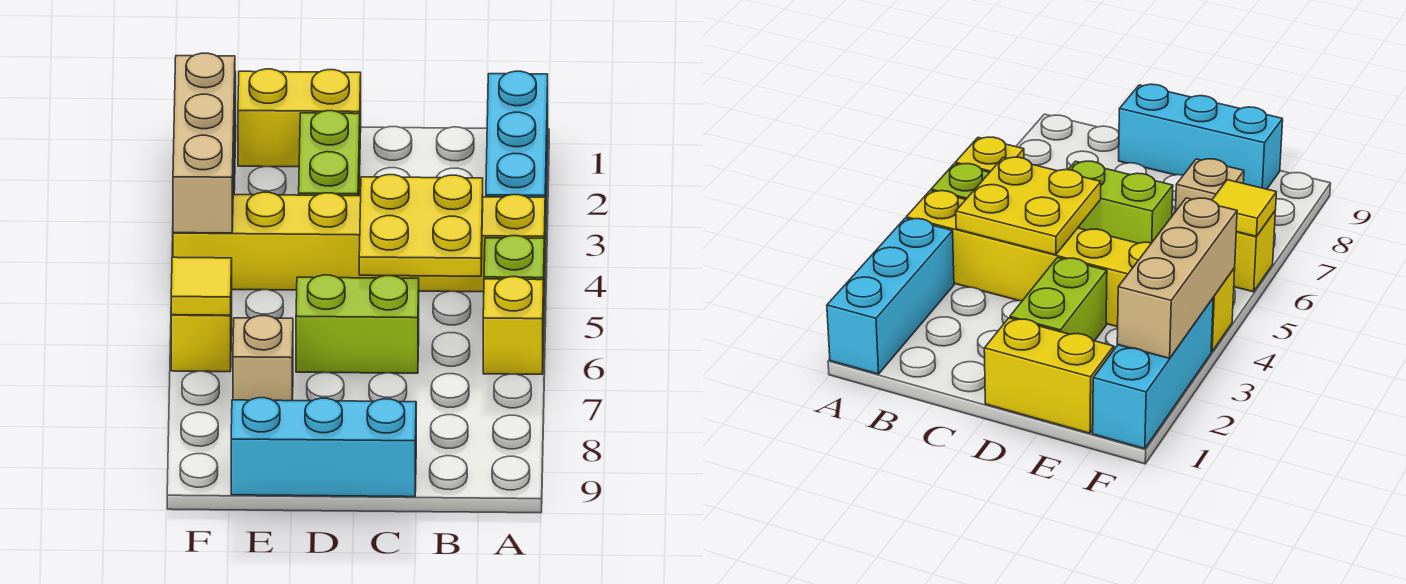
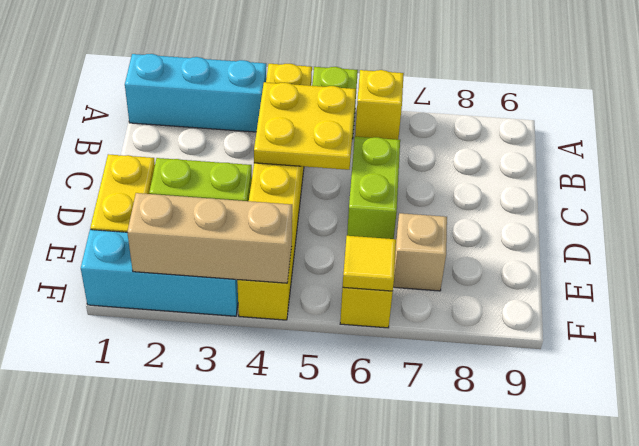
cyan 1x3 brick [231,398,416,497] -> none

